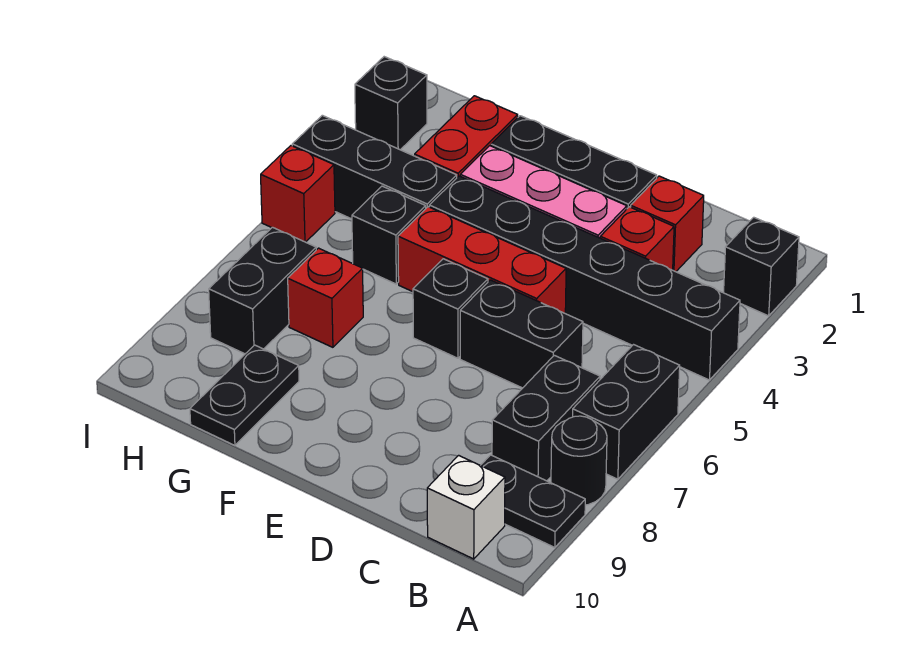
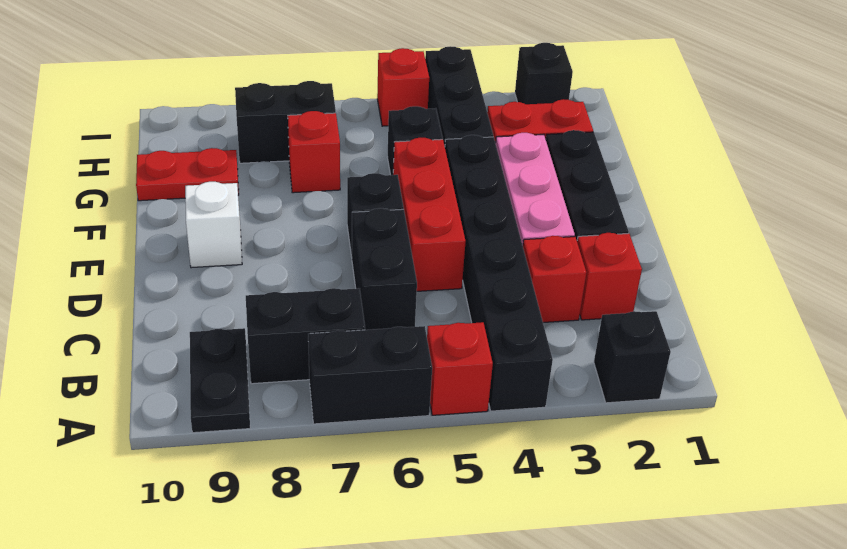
none -> red 1x1 brick [427,322,493,415]
black 1x1 round brick [551,416,607,505] -> none
white 1x1 brick [427,455,505,559] -> white 1x1 brick moved to [185,182,242,268]
black 1x2 plate [190,345,299,445] -> red 1x2 plate [136,148,239,201]

